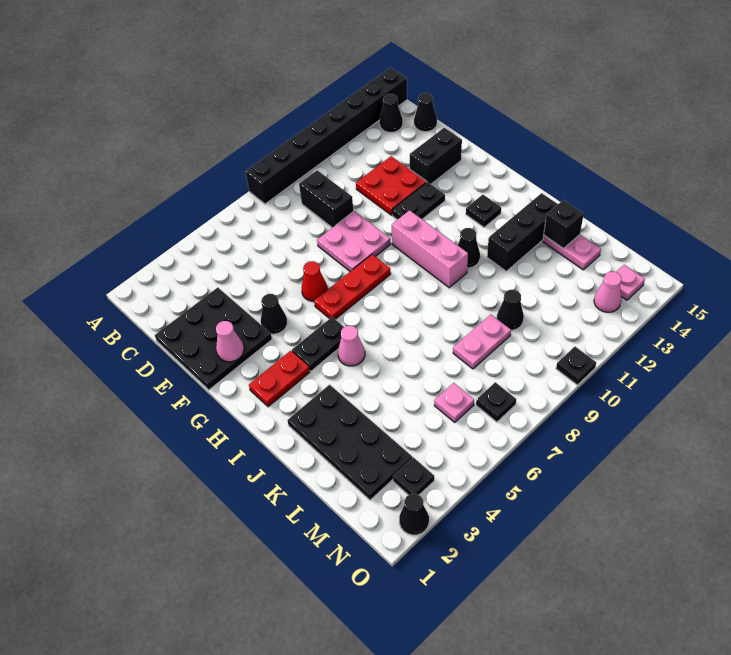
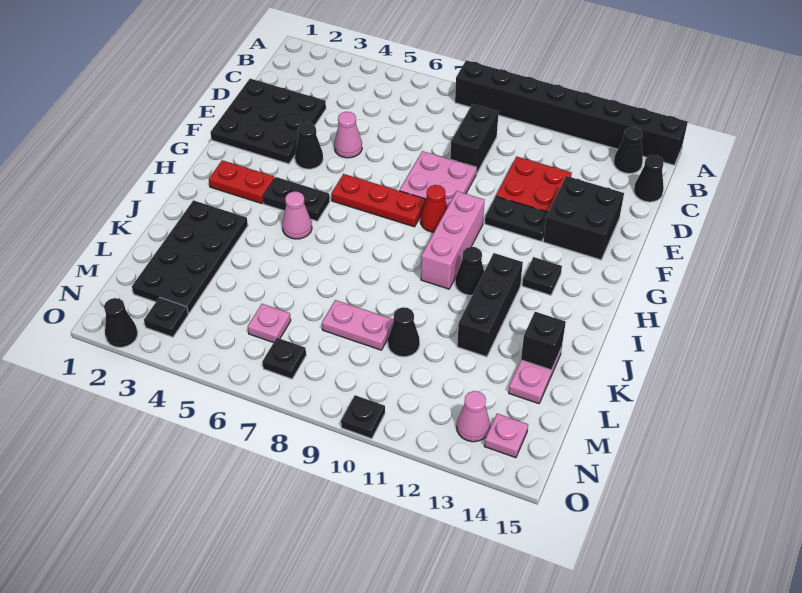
black 1x2 brick [410,128,462,184] -> black 2x2 brick [543,176,624,260]
pink 1x1 cone [216,321,244,362] -> pink 1x1 cone moved to [334,112,362,158]
red 1x1 cone [302,261,328,301] -> red 1x1 cone moved to [421,185,447,232]
black 1x3 brick [487,193,558,271] -> black 1x3 brick turned to [457,253,523,357]

